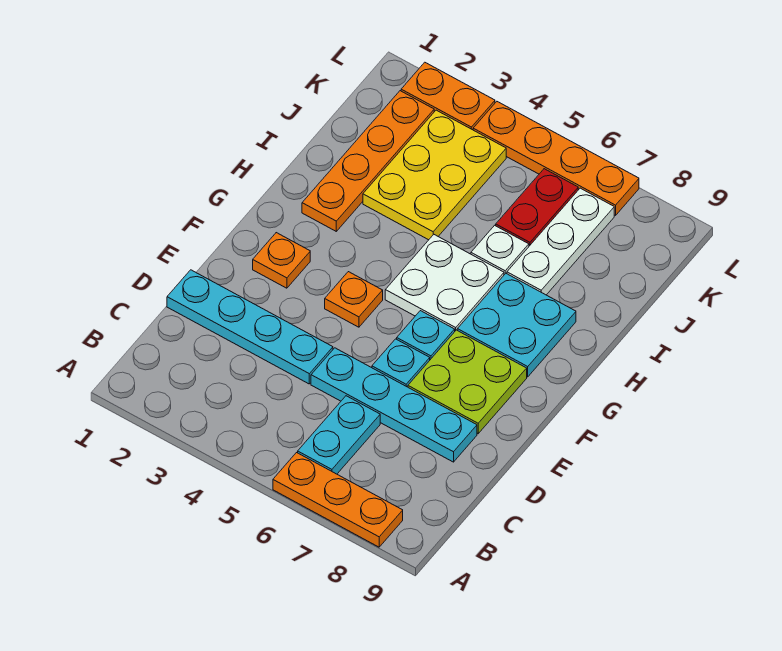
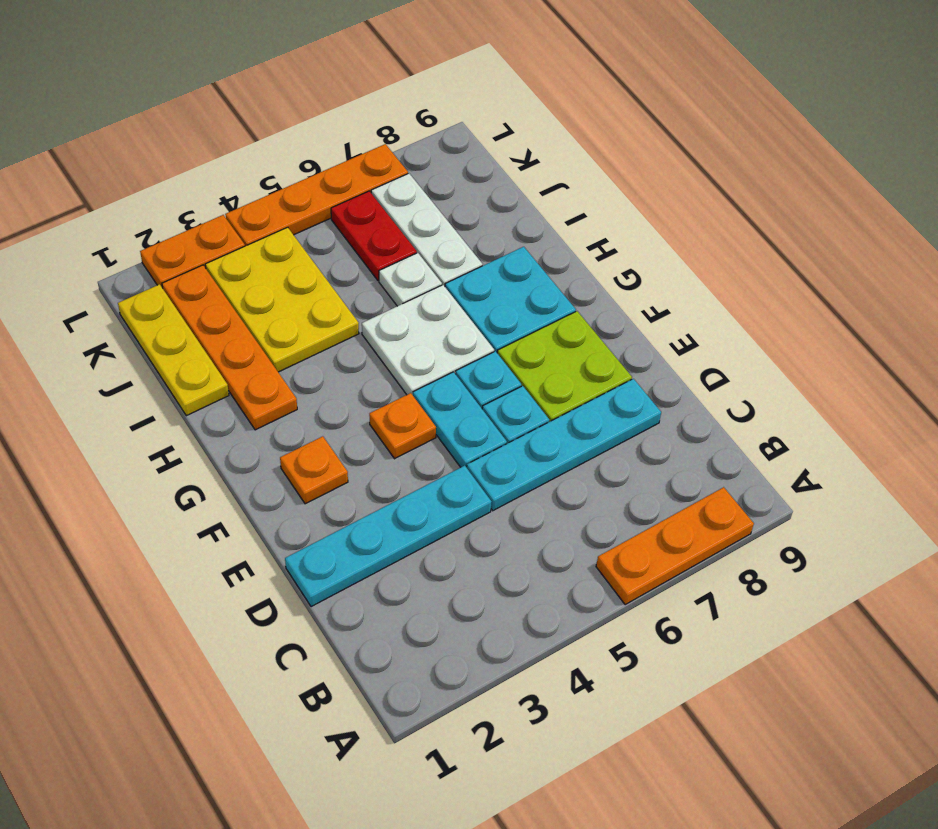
cyan 1x2 plate [298,396,380,474] -> cyan 1x2 plate moved to [413,372,507,468]
none -> yellow 1x3 plate [118,284,229,416]

